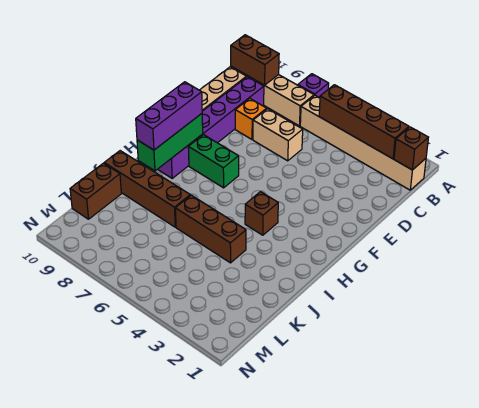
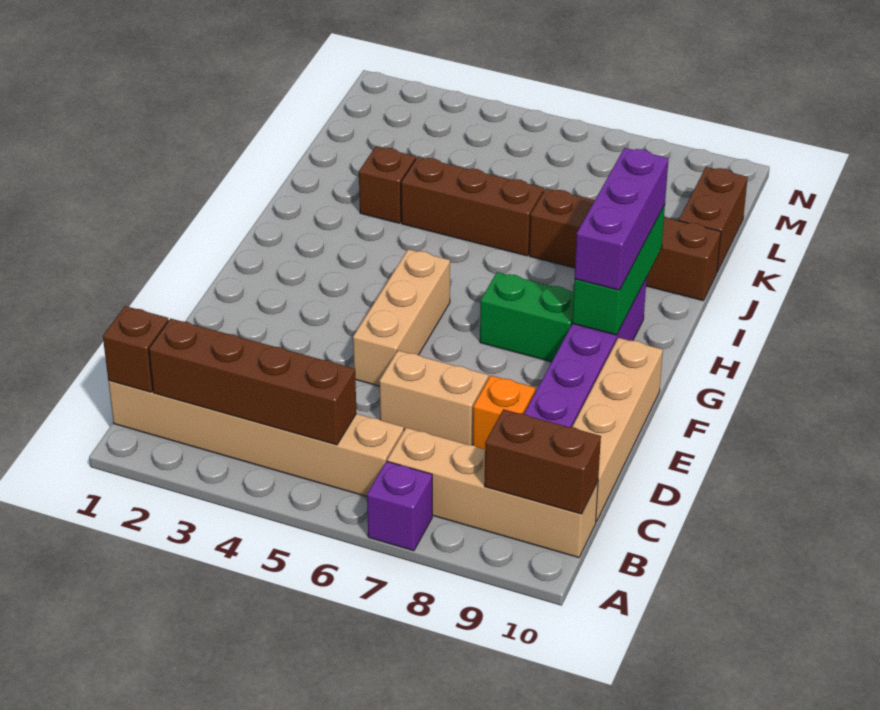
none -> tan 1x3 brick [353,249,450,386]
brown 1x1 brick [245,192,278,235] -> brown 1x1 brick moved to [359,147,416,223]

